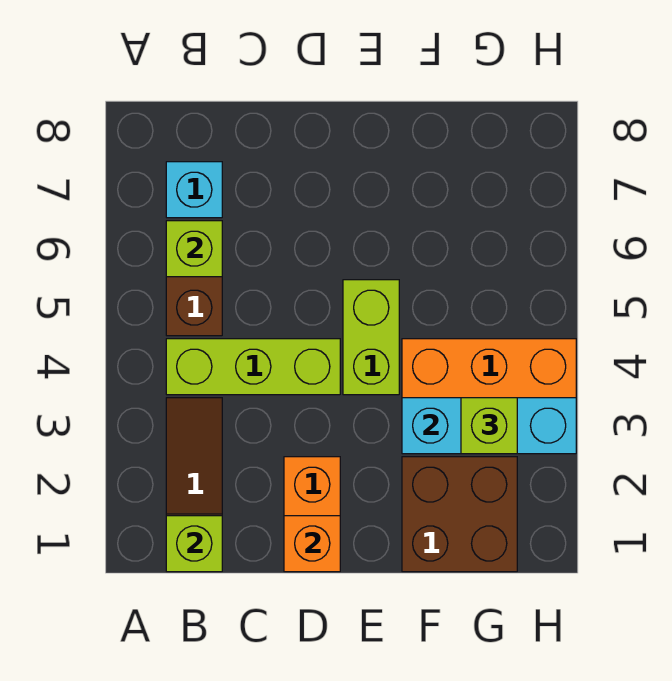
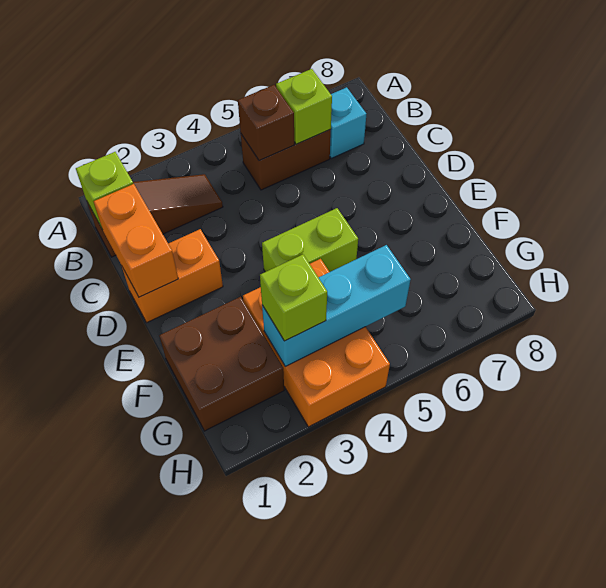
lime 1x3 brick [166,339,340,395] -> none
none -> brown 1x1 brick [238,85,294,161]
orange 1x1 brick [284,516,340,572] -> orange 1x2 brick [93,184,178,297]
cyan 1x3 brick [402,398,576,454] -> cyan 1x3 brick turned to [262,245,411,366]

